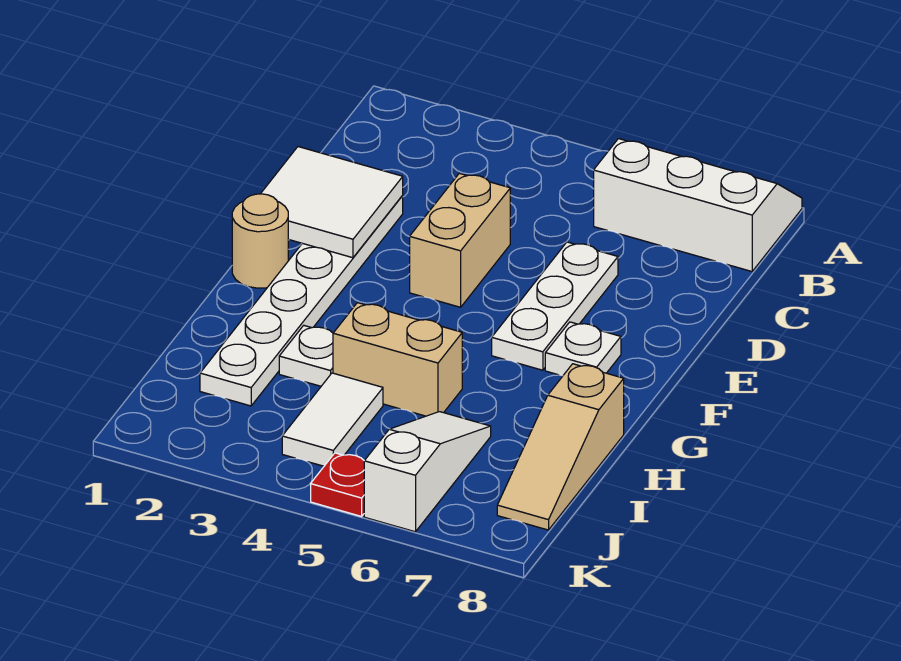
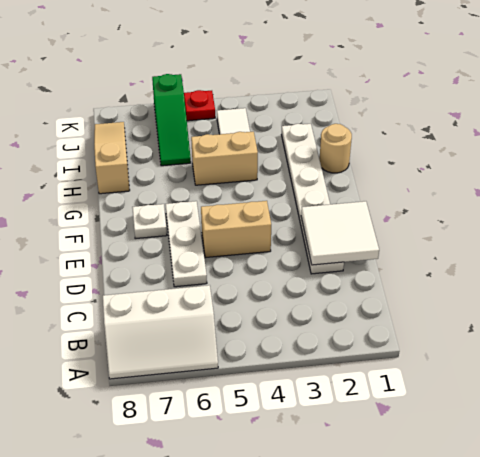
tan 1x2 brick [410,173,510,307] -> tan 1x2 brick turned to [201,201,271,258]
tan 1x1 round brick [232,194,288,288] -> tan 1x1 round brick moved to [319,124,352,173]
white 1x1 plate [279,325,333,386] -> none
white 1x3 slope [364,412,491,532] -> green 1x3 slope [152,74,191,166]

